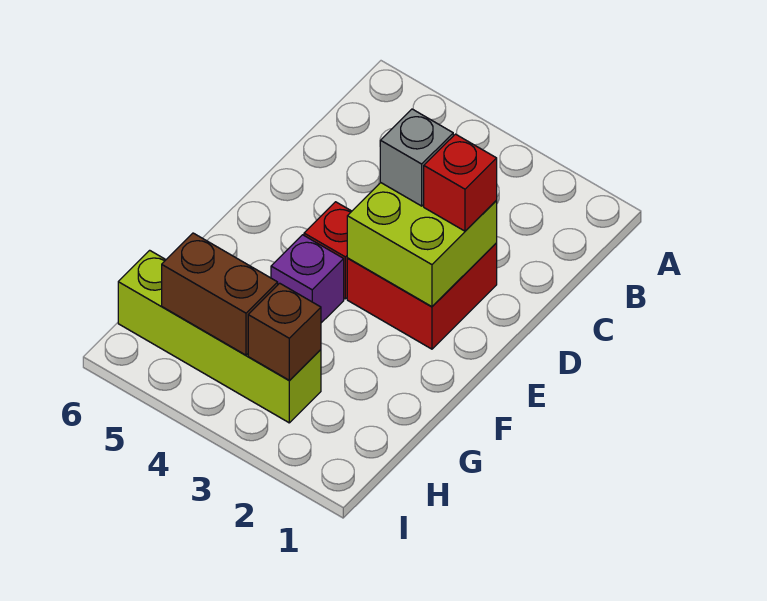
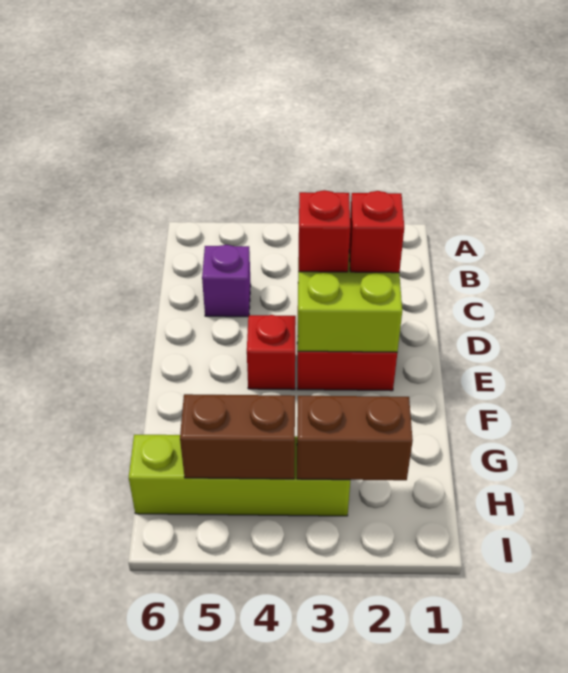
grey 1x1 brick [380,109,453,206] -> red 1x1 brick [299,190,350,272]
purple 1x1 brick [271,235,344,323] -> purple 1x1 brick moved to [202,245,251,317]
brown 1x1 brick [248,283,321,381] -> brown 1x2 brick [297,396,413,480]

